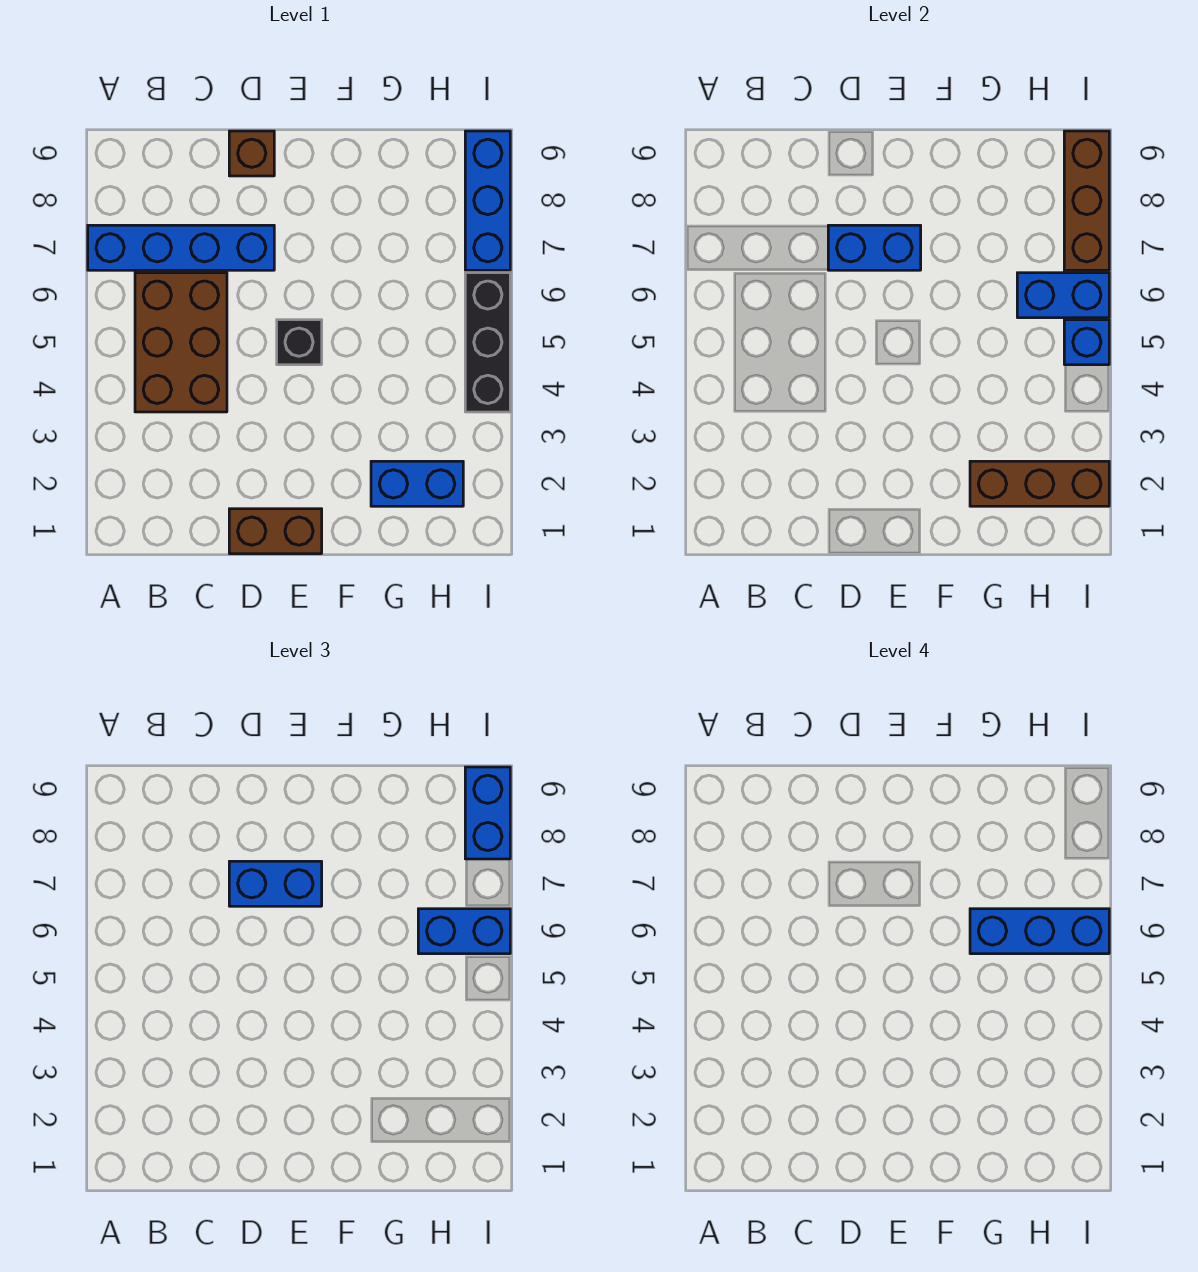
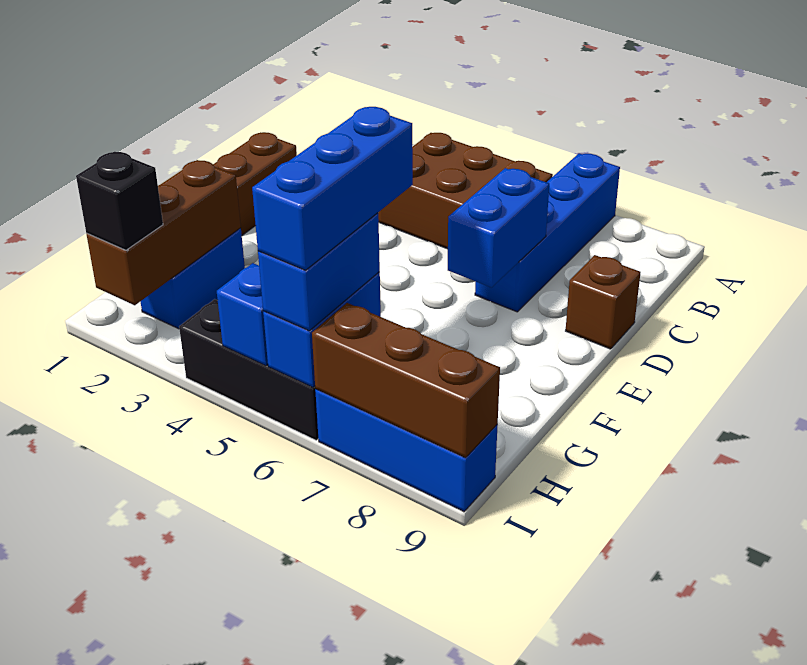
blue 1x2 brick [229,861,322,906] -> none
black 1x1 brick [277,320,322,365] -> black 1x1 brick moved to [76,152,163,250]
blue 1x2 brick [465,767,510,859] -> none

